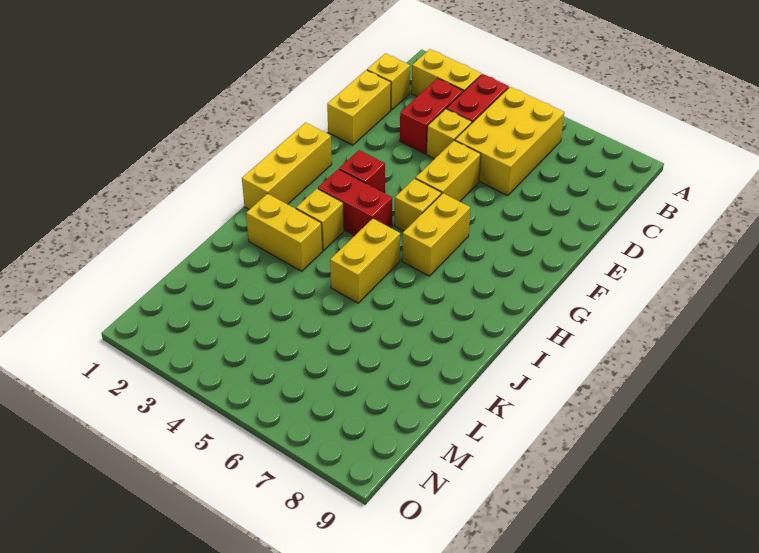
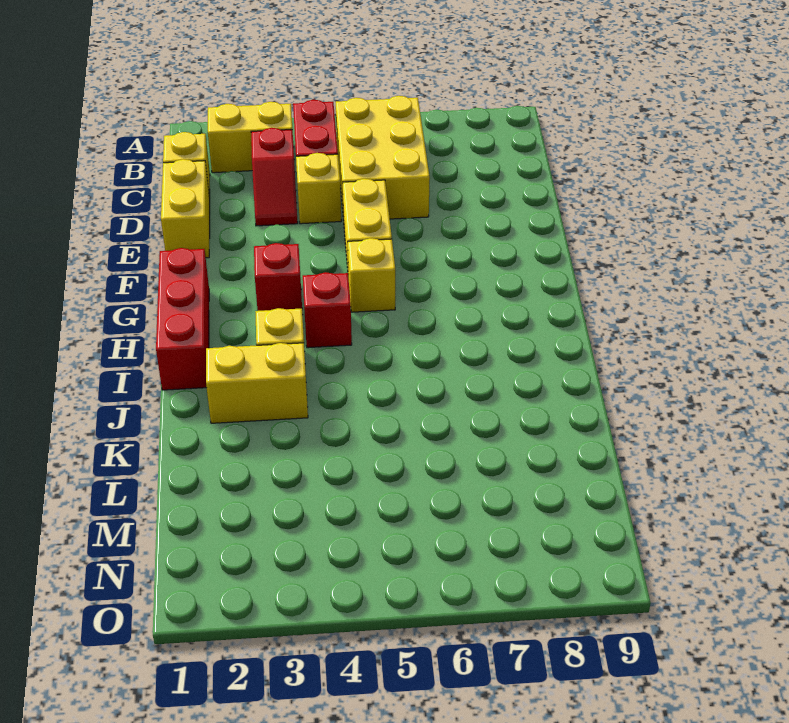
red 1x2 brick [400,78,463,154] -> red 1x2 slope [251,128,298,226]
yellow 1x3 brick [242,123,332,210] -> red 1x3 brick [156,248,209,390]
yellow 1x2 brick [402,193,470,276] -> none
red 1x2 brick [318,169,392,236] -> red 1x1 brick [303,272,352,348]
yellow 1x2 brick [330,219,400,303] -> none

